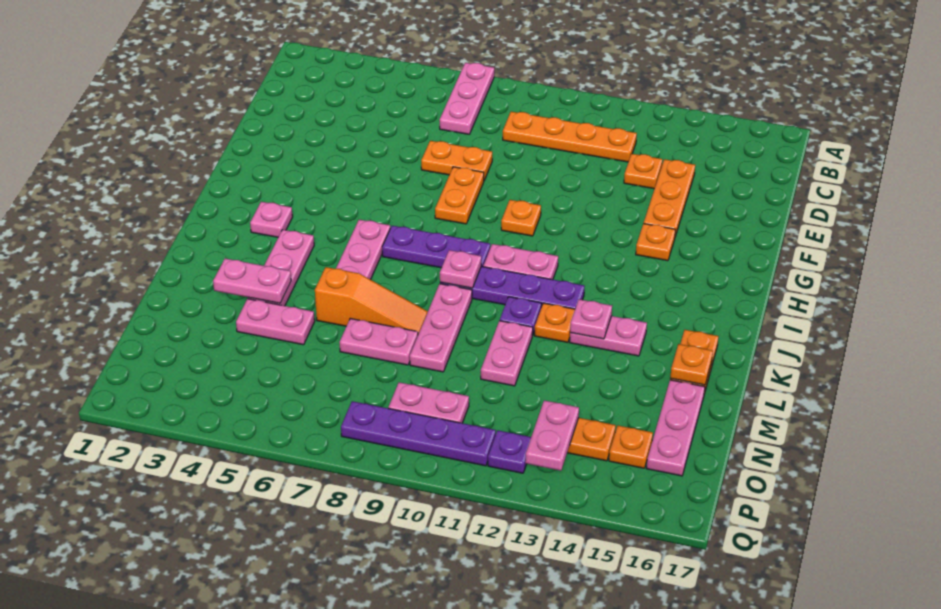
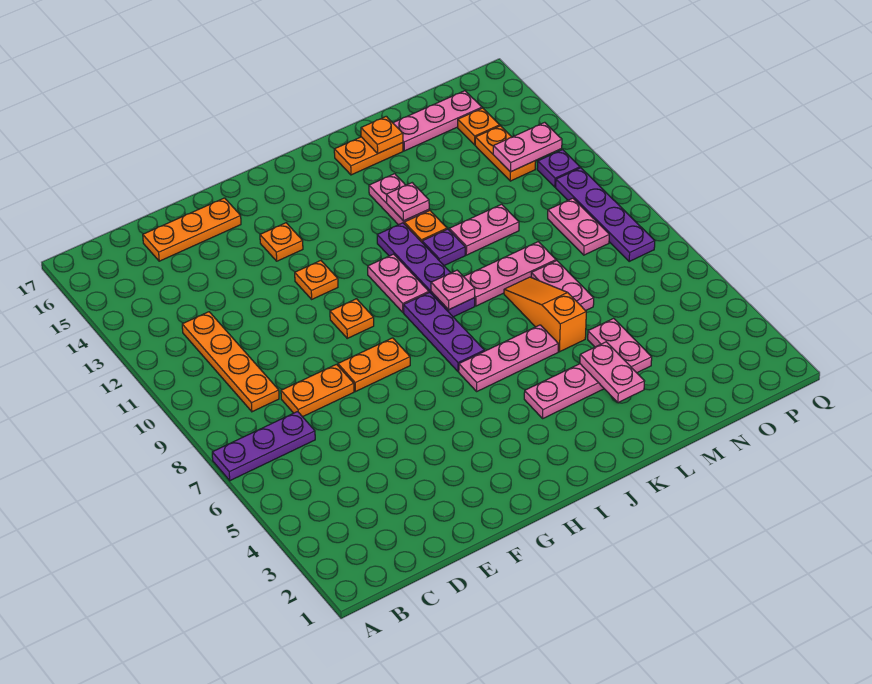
pink 1x3 plate [440,63,494,134] -> purple 1x3 plate [212,411,315,481]
orange 1x1 plate [624,154,662,189] -> orange 1x1 plate moved to [295,261,338,299]
orange 1x3 plate [644,159,695,236] -> orange 1x3 plate moved to [143,198,241,261]
orange 1x2 plate [421,141,492,180] -> orange 1x2 plate turned to [281,364,354,417]
pink 1x1 plate [250,202,293,237] -> none

